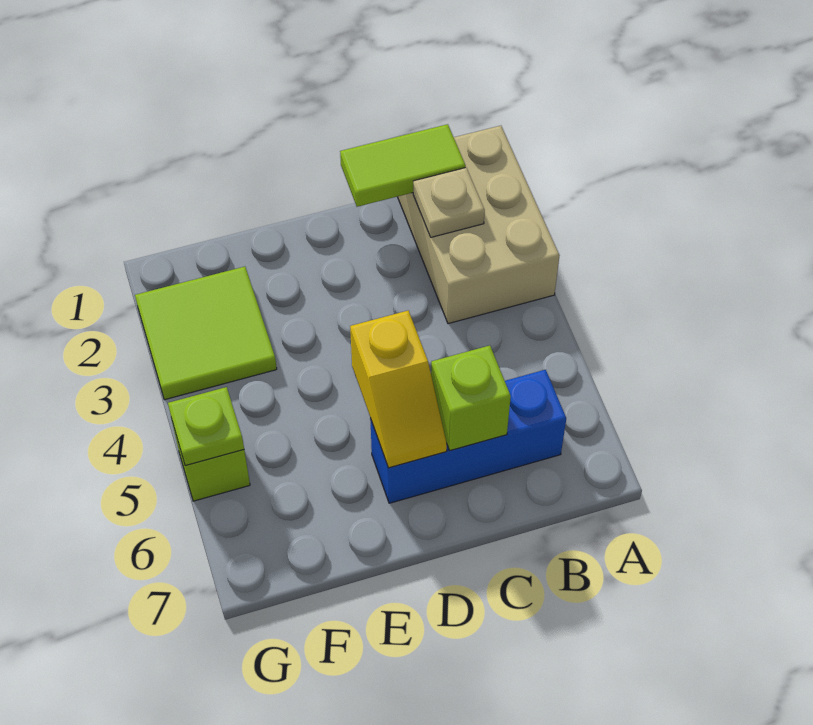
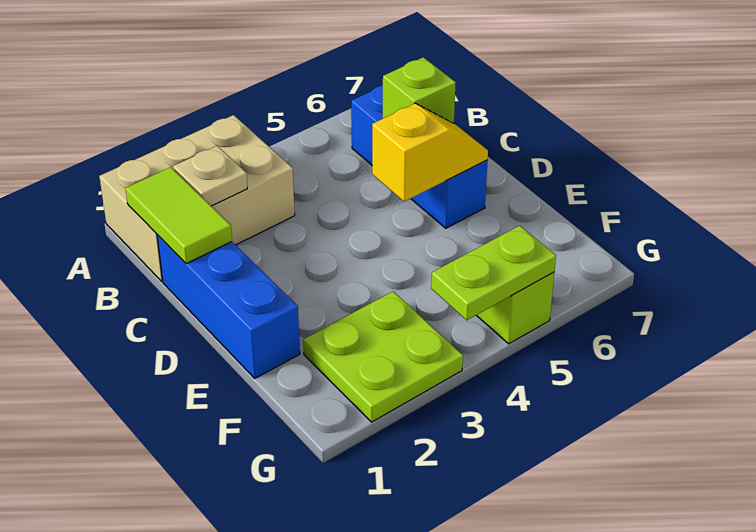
none -> blue 1x3 brick [157,235,300,378]
lime 2x2 tile [135,267,277,400] -> lime 2x2 plate [303,292,463,422]
lime 1x1 plate [168,387,244,466] -> lime 1x2 plate [431,226,556,320]

